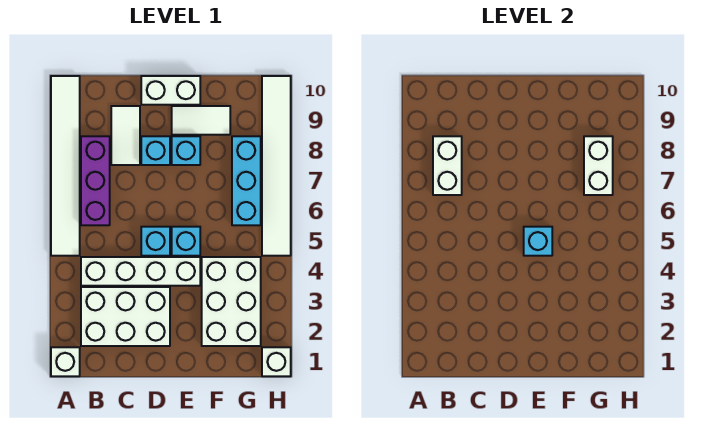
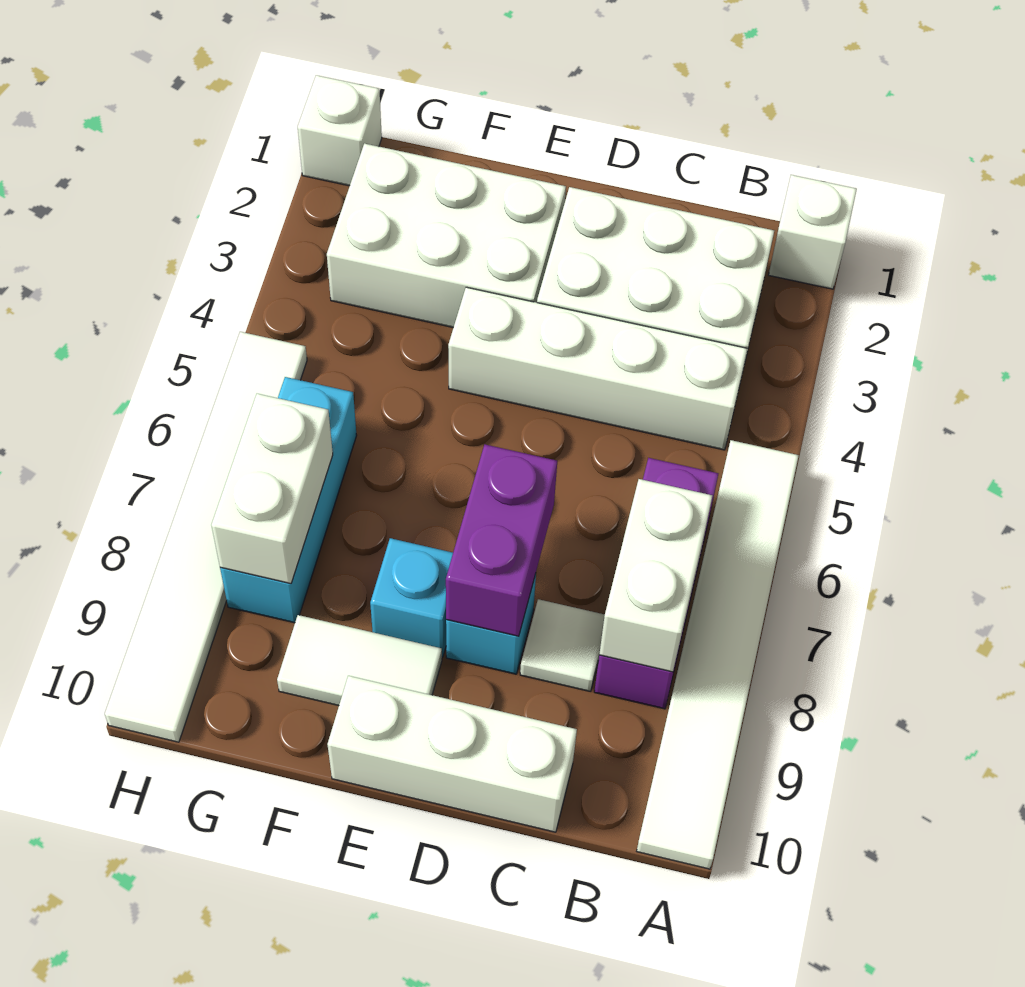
white 1x2 tile [111,106,140,165] -> white 1x1 tile [520,599,605,692]
cyan 1x1 brick [141,227,170,256] -> none
none -> purple 1x2 brick [446,445,557,636]
white 1x2 brick [141,76,200,105] -> white 1x3 brick [327,676,577,832]
cyan 1x1 brick [172,227,200,256] -> none
cyan 1x1 brick [524,227,552,256] -> none
white 2x3 brick [202,257,261,346] -> white 2x3 brick turned to [327,143,566,327]

